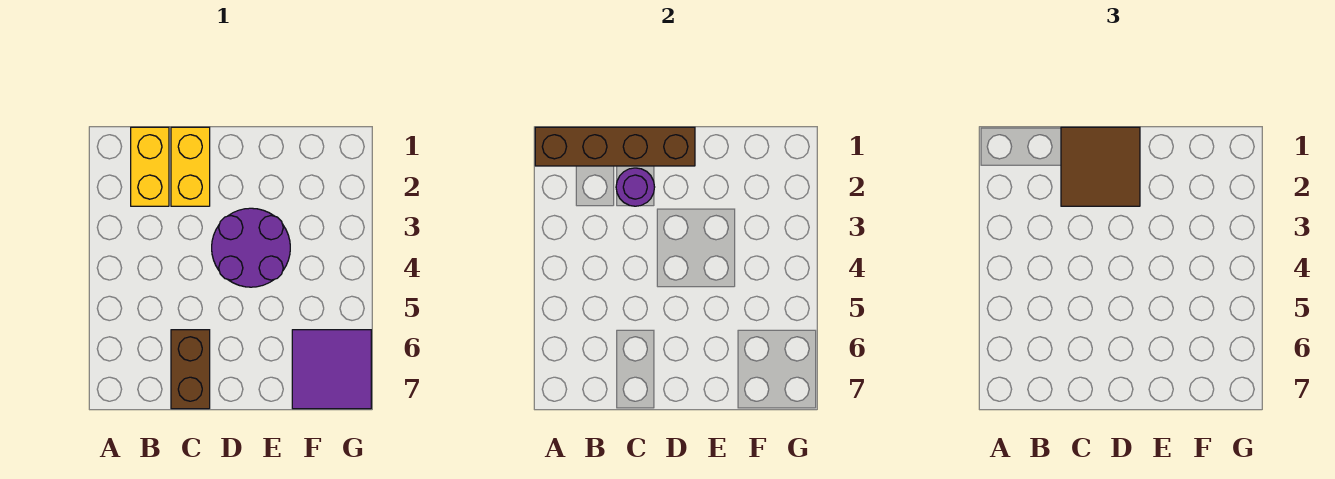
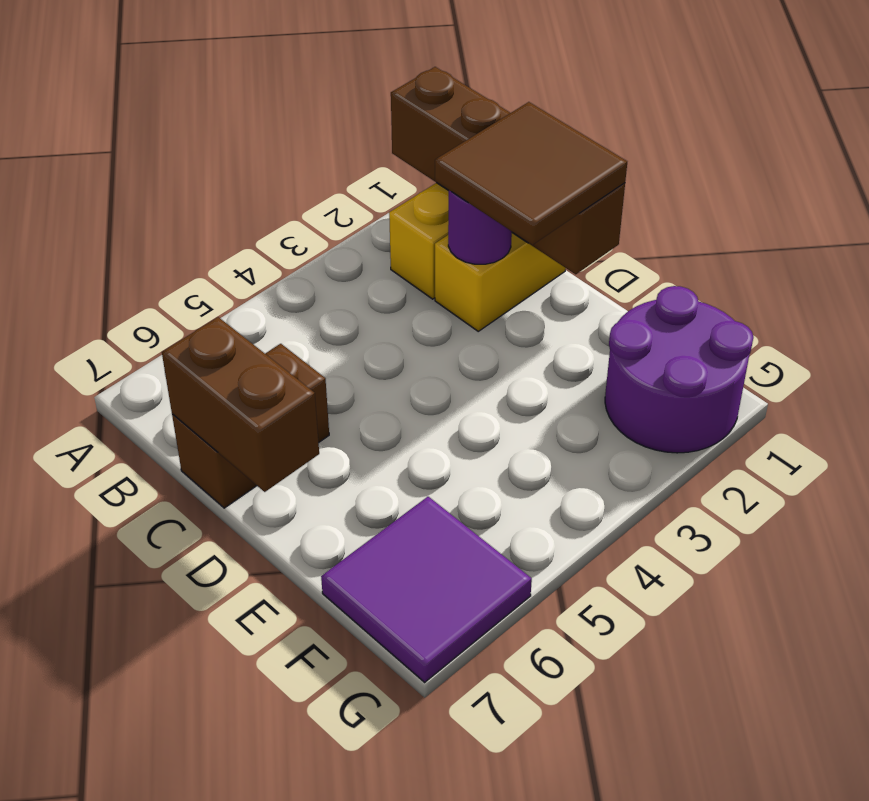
none -> brown 1x2 brick [162,317,319,492]
purple 2x2 round brick [212,208,290,287] -> purple 2x2 round brick moved to [605,286,753,453]

